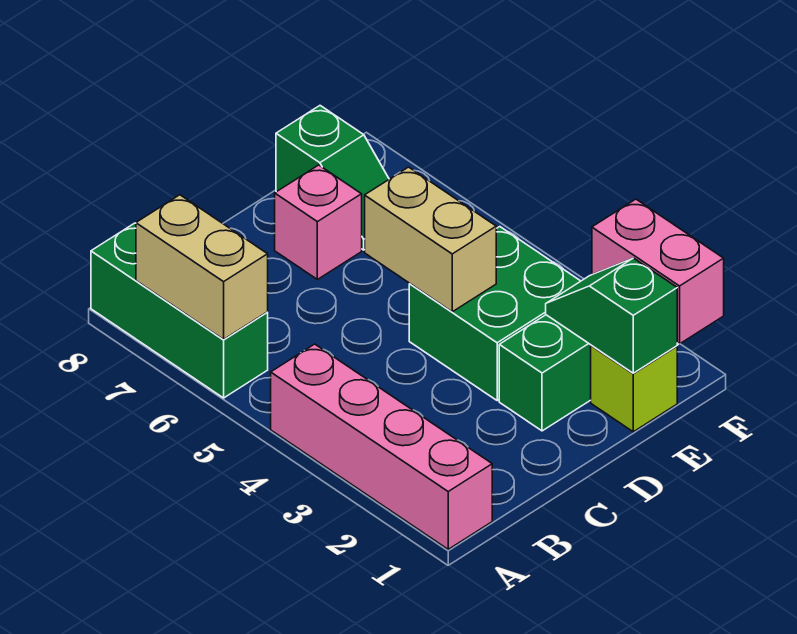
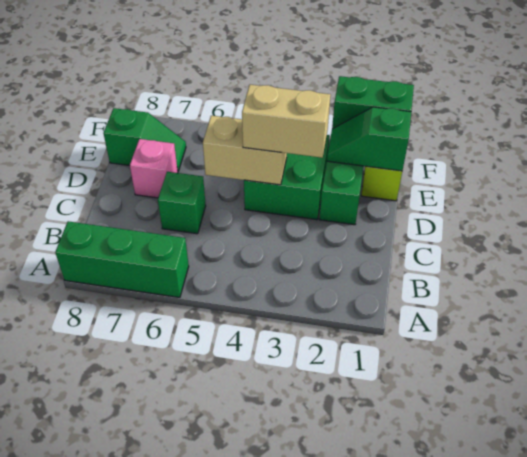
pink 1x4 brick [271,344,492,549] -> none
tan 1x2 brick [136,195,268,339] -> tan 1x2 brick moved to [242,85,331,158]
none -> green 1x1 brick [158,172,206,234]
pink 1x2 brick [592,199,724,344] -> green 1x2 brick [332,76,414,129]

